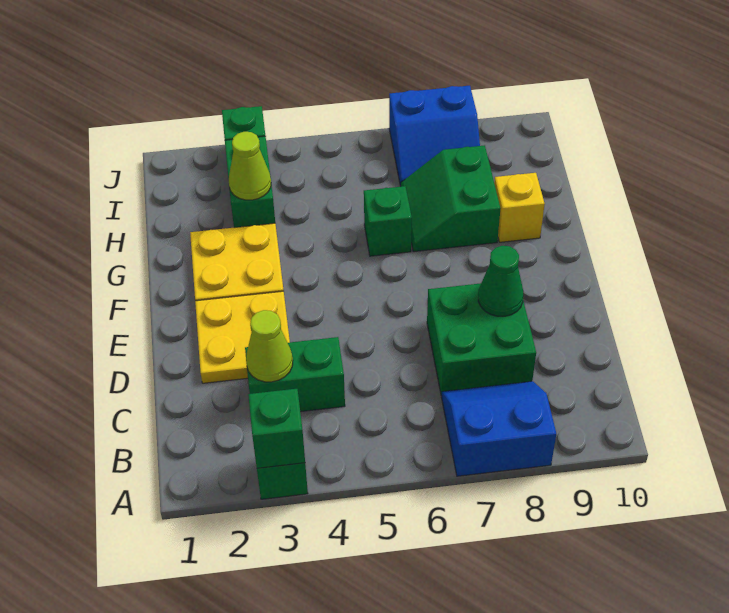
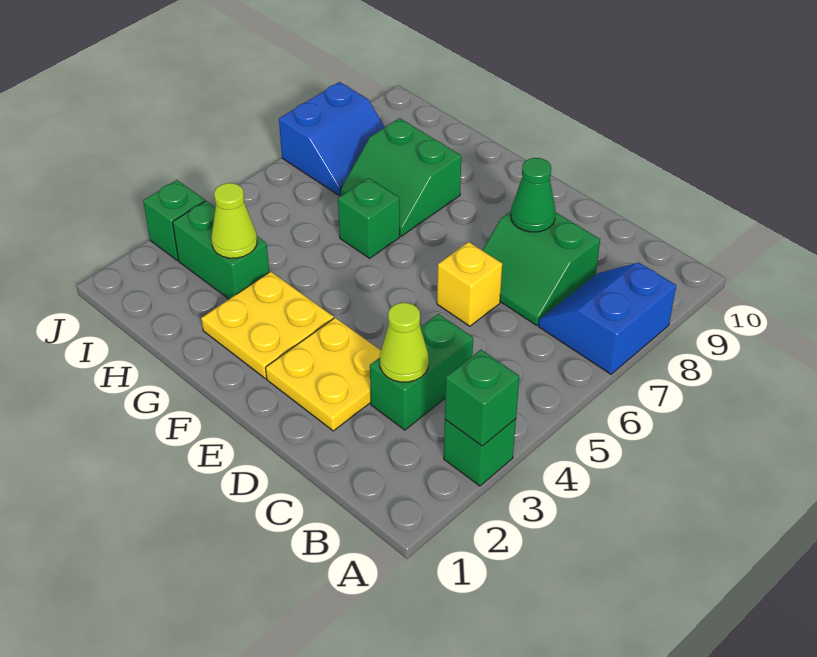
green 2x2 brick [427,283,536,396] -> green 2x2 slope [482,212,600,325]
yellow 1x1 brick [494,173,545,242] -> yellow 1x1 brick moved to [437,242,502,326]

